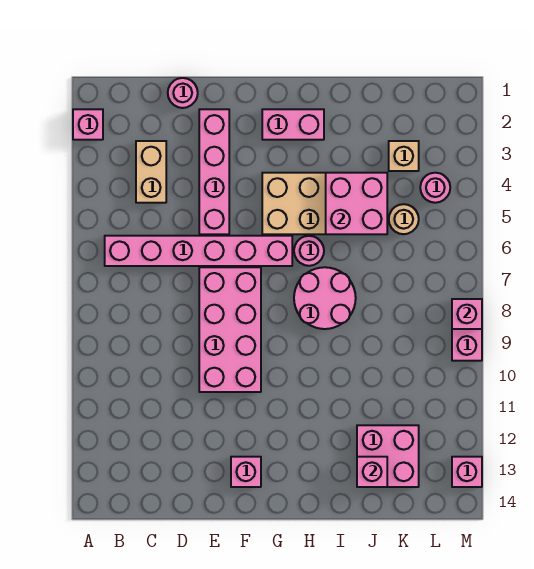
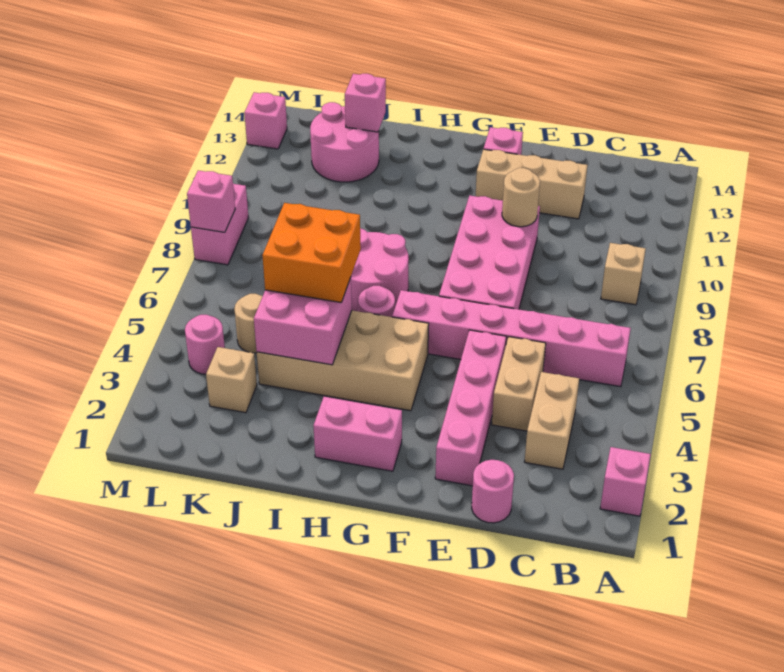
none -> tan 1x1 brick [601,243,646,305]
none -> tan 1x2 brick [492,337,546,431]
none -> tan 1x3 brick [476,149,587,219]
none -> tan 1x1 round brick [502,168,540,227]
none -> orange 2x2 brick [262,203,361,303]
pink 2x2 brick [357,425,419,487] -> pink 2x2 round brick [310,102,379,182]

